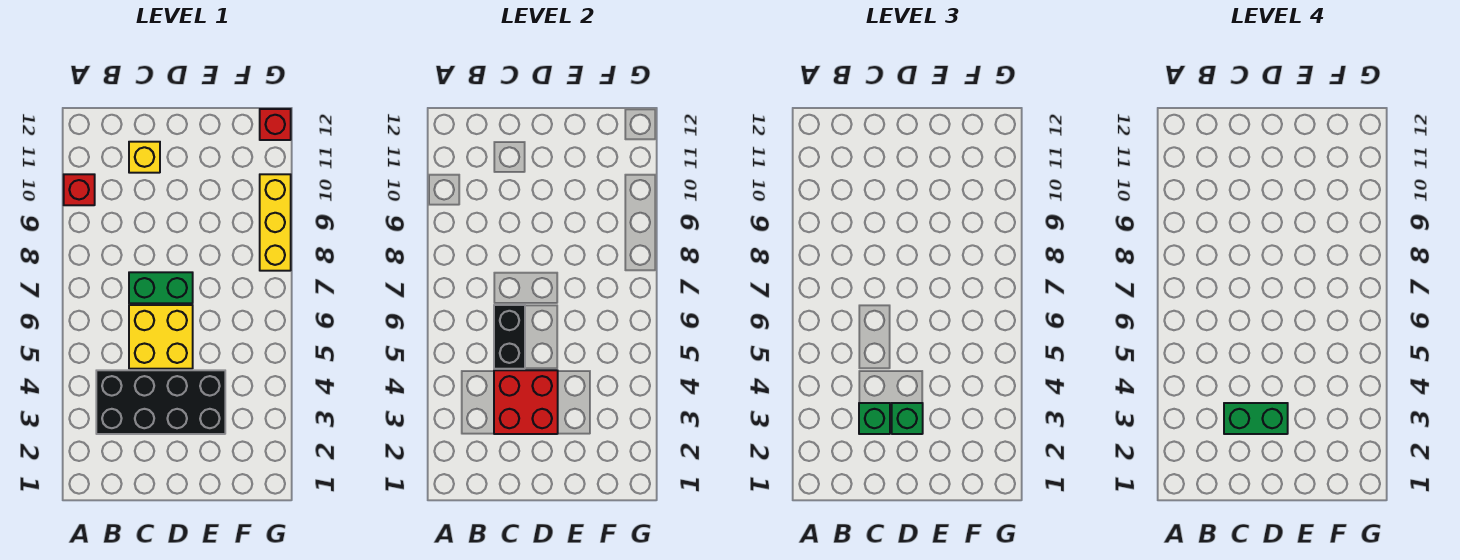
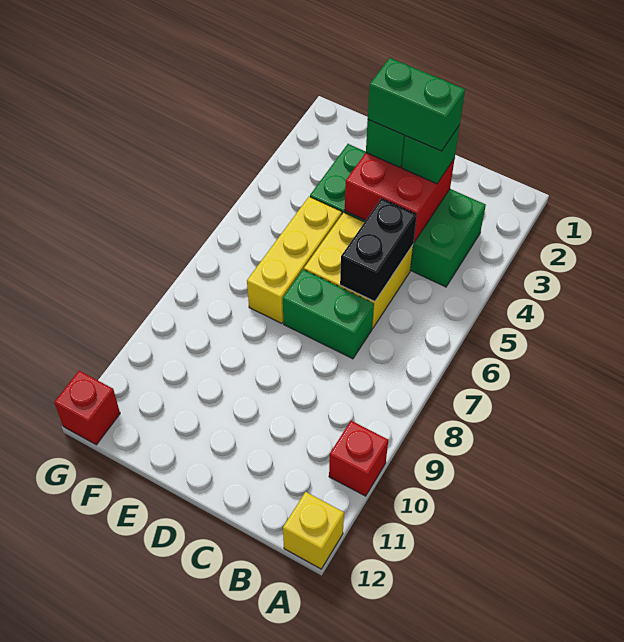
black 2x4 brick [96,370,225,434] -> green 2x4 brick [310,144,486,287]
yellow 1x1 brick [129,142,160,173] -> yellow 1x1 brick moved to [283,492,344,569]
yellow 1x3 brick [260,174,291,271] -> yellow 1x3 brick moved to [247,197,342,324]

